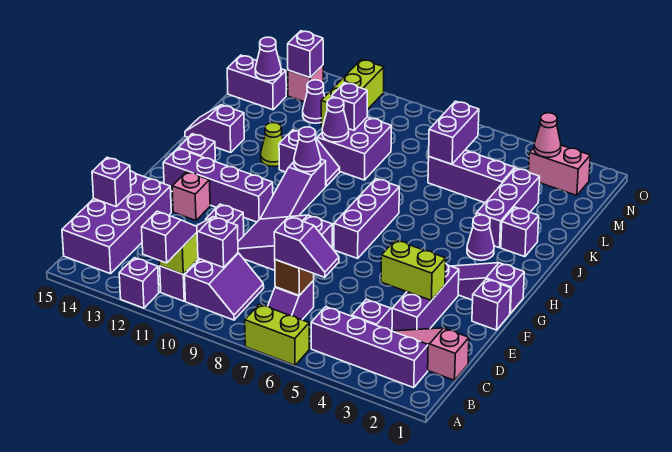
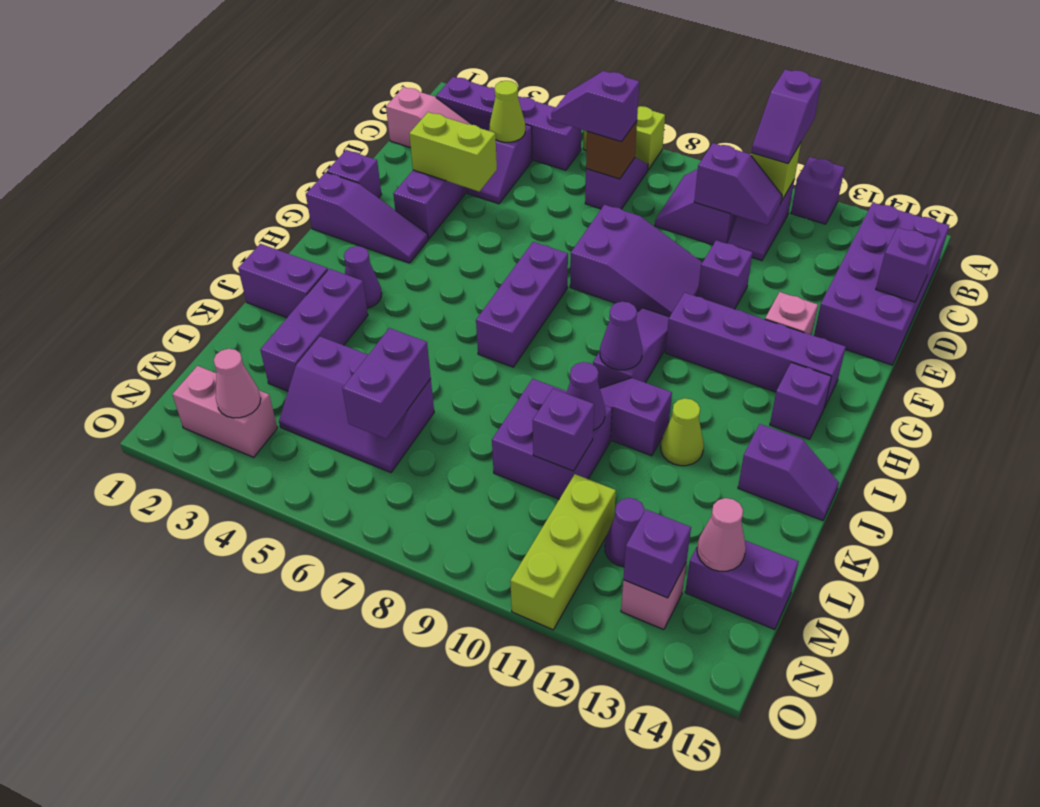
none -> lime 1x1 cone [490,81,525,142]
purple 1x1 brick [501,207,539,257] -> purple 1x2 brick [238,244,328,318]
purple 1x1 cone [255,37,281,81] -> pink 1x1 cone [697,498,746,571]

